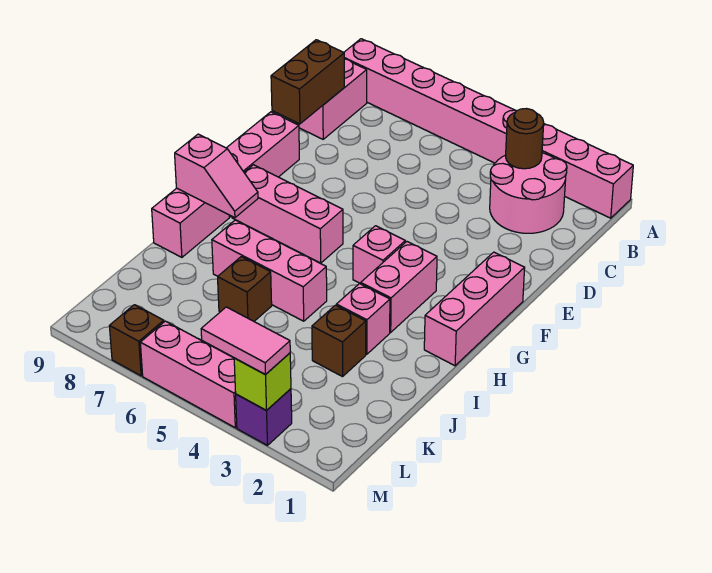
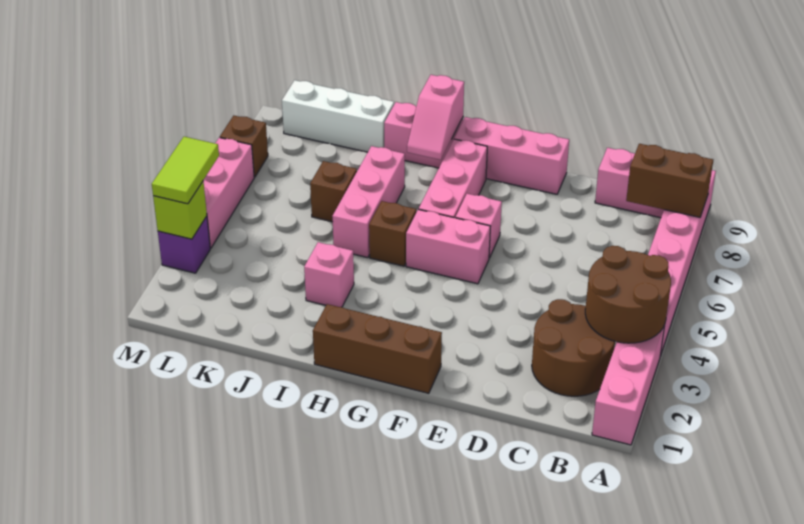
pink 2x2 round brick [490,153,567,233] -> brown 2x2 round brick [532,299,615,396]
brown 1x1 round brick [506,109,544,169] -> brown 2x2 round brick [585,246,671,343]
brown 1x2 brick [271,40,344,124] -> brown 1x2 brick moved to [626,144,713,217]
pink 1x3 brick [424,252,525,366] -> brown 1x3 brick [313,304,442,393]
pink 1x2 brick [361,242,437,332] -> pink 1x2 brick moved to [406,209,490,284]
pink 1x1 brick [353,226,405,284] -> pink 1x1 brick moved to [456,194,502,258]
brown 1x1 brick [312,305,366,377] -> brown 1x1 brick moved to [369,201,416,266]
none -> white 1x3 brick [282,80,394,152]
pink 1x2 tile [201,307,290,374] -> lime 1x2 tile [152,137,219,204]

